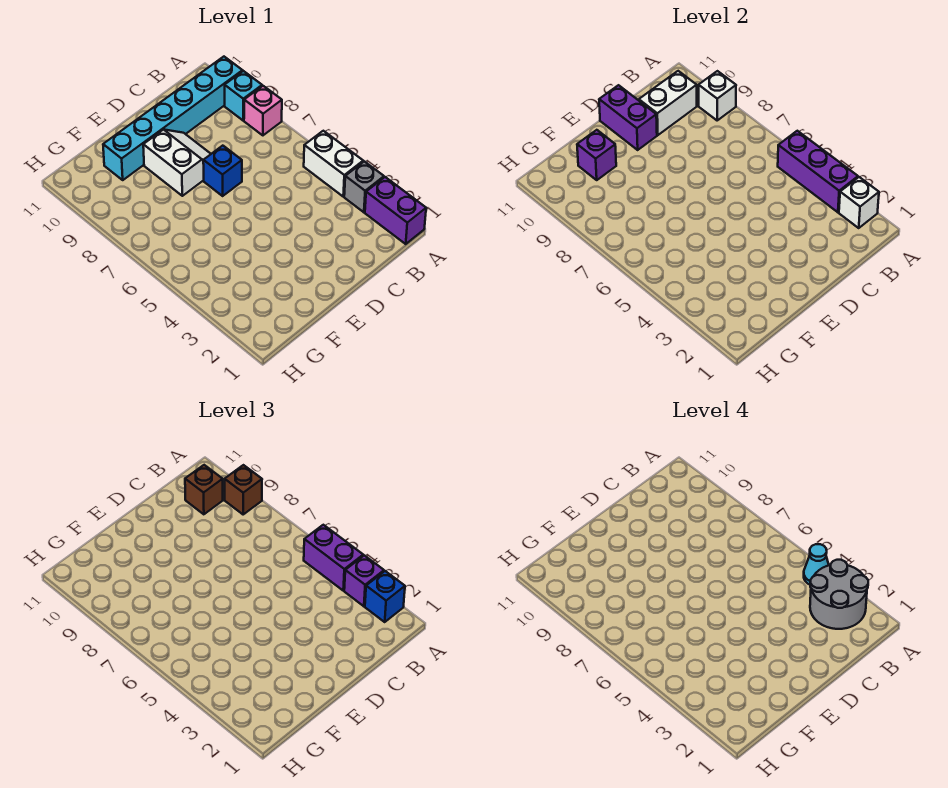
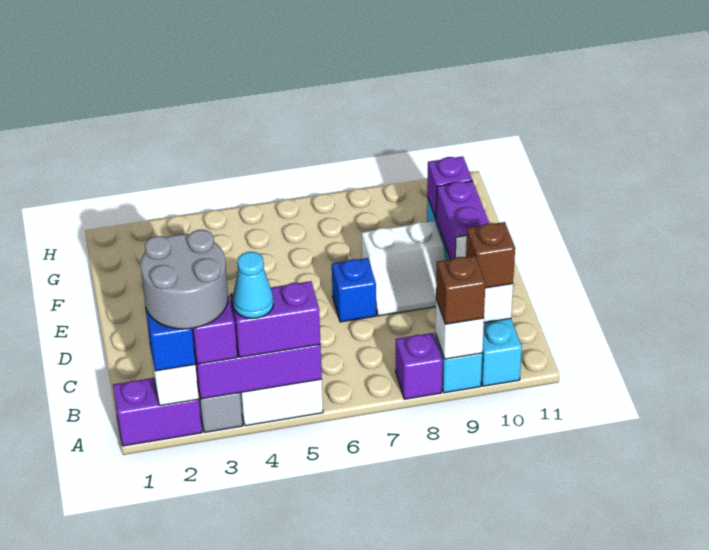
pink 1x1 brick [244,86,282,135] -> purple 1x1 brick [396,333,443,399]
purple 1x2 brick [599,85,657,150] -> purple 1x2 brick turned to [436,181,489,259]

